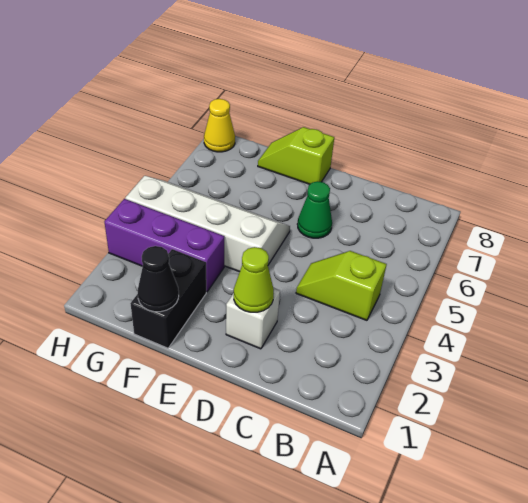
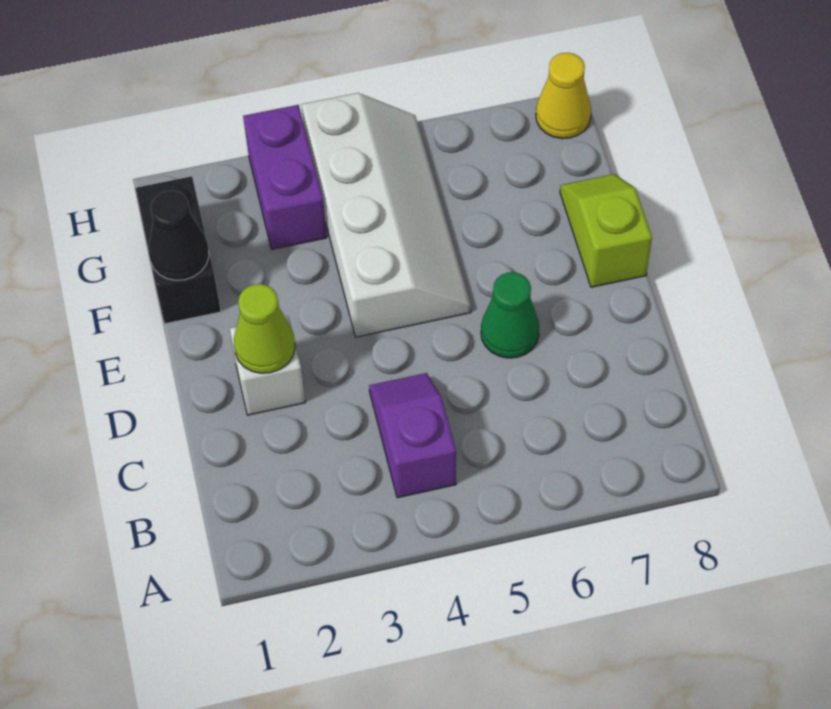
lime 1x2 slope [296,251,387,320] -> purple 1x2 slope [369,373,456,498]
black 1x2 brick [130,249,206,348] -> black 1x2 brick turned to [135,176,221,324]
purple 1x3 brick [105,199,224,292] -> purple 1x2 brick [243,105,327,249]

